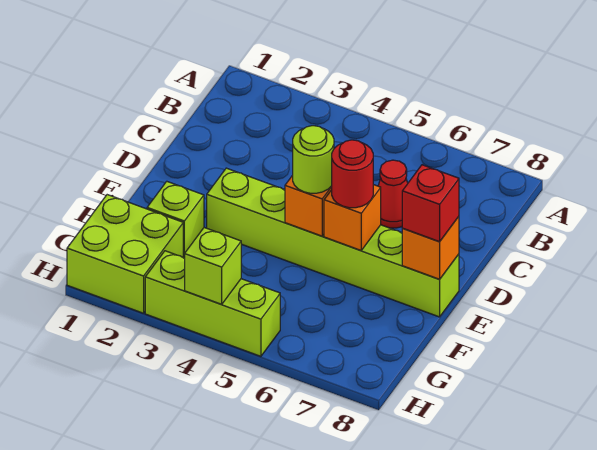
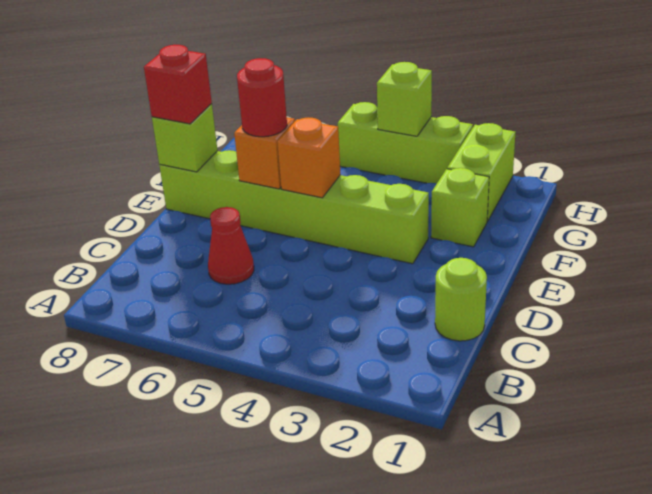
lime 1x1 round brick [293,126,334,193] -> lime 1x1 round brick moved to [435,258,487,341]
orange 1x1 brick [402,217,459,279] -> lime 1x1 brick [152,104,218,172]
lime 2x2 brick [67,195,183,313] -> lime 1x2 brick [447,123,516,221]

